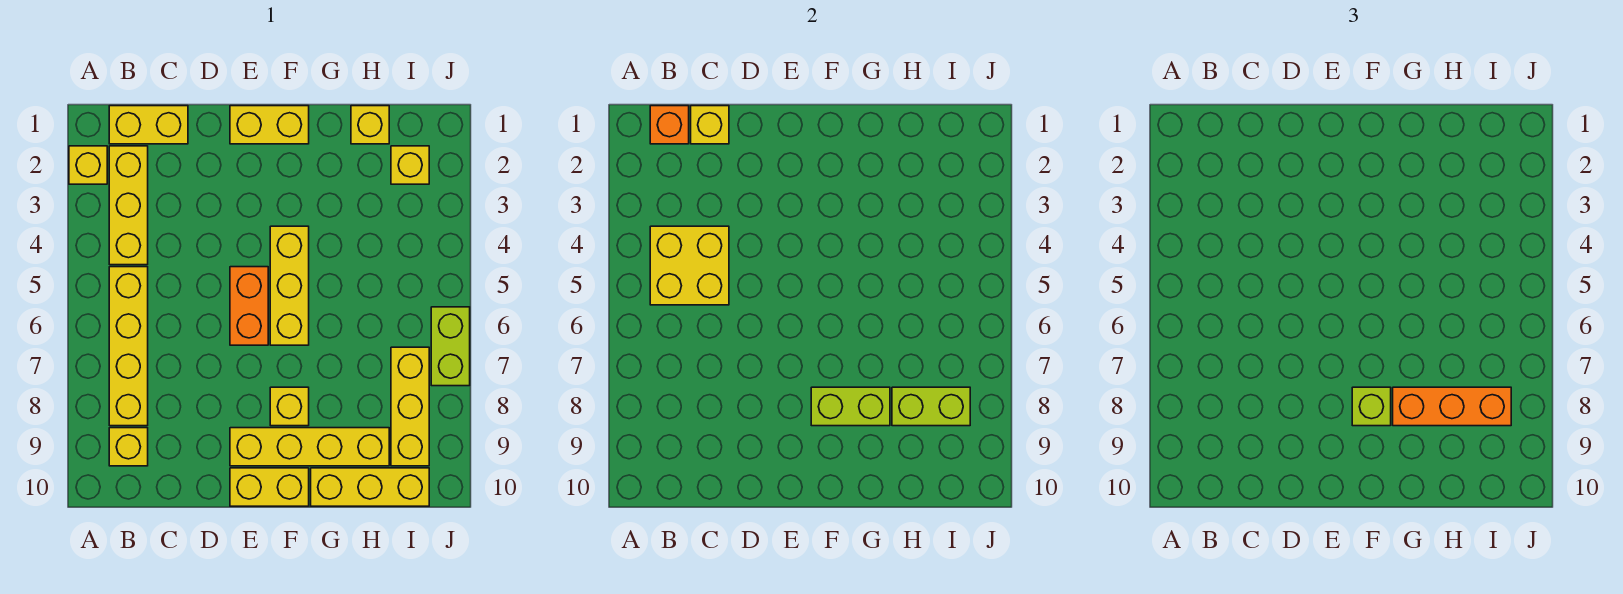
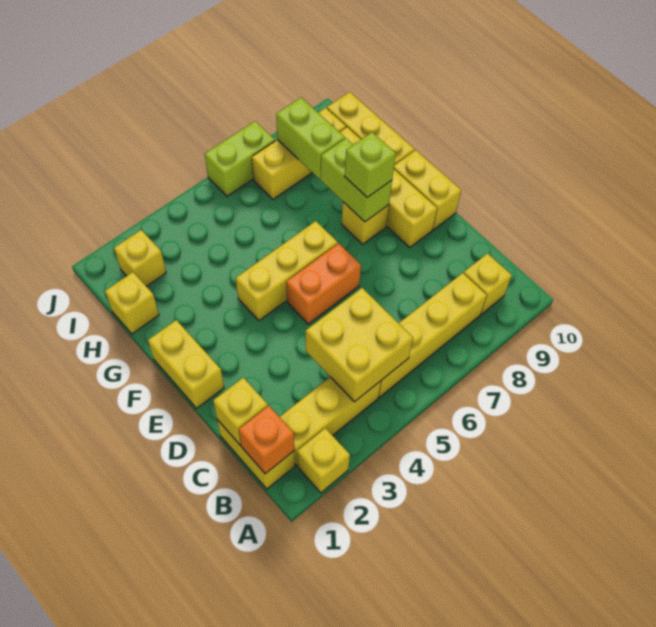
orange 1x3 brick [1393,387,1511,426] -> none

